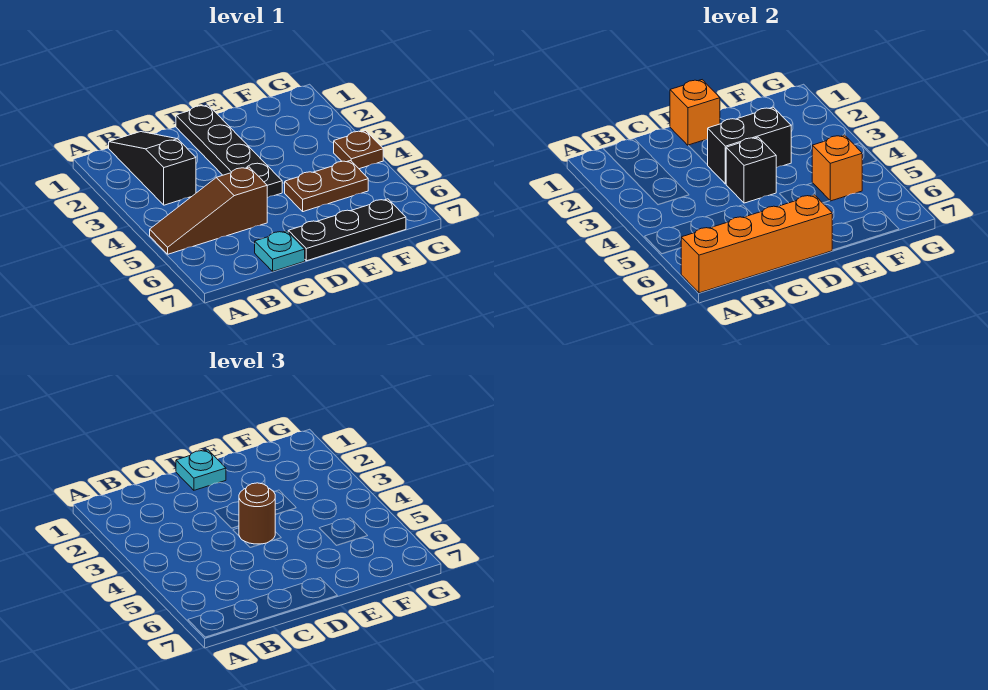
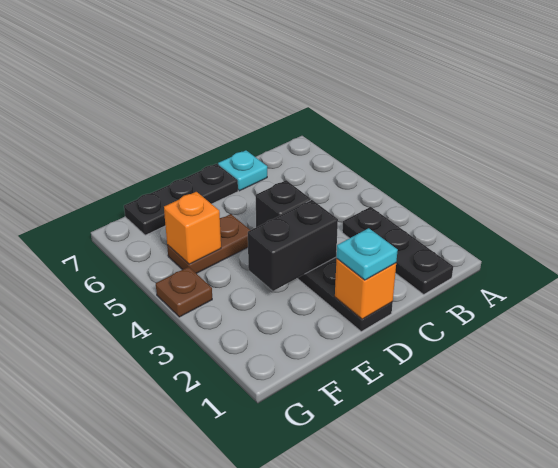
brown 1x3 slope [150,167,267,254] -> none
orange 1x4 brick [681,195,832,293] -> none
black 1x3 slope [109,132,196,205] -> black 1x3 plate [342,207,453,294]
brown 1x1 round brick [239,483,276,544] -> none

